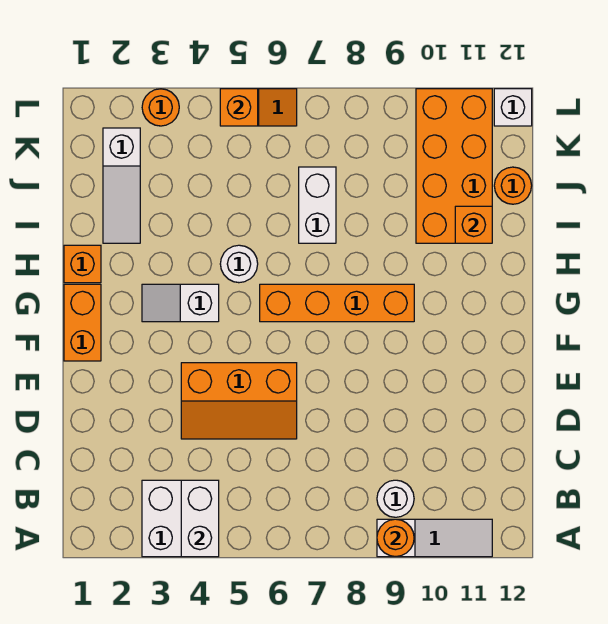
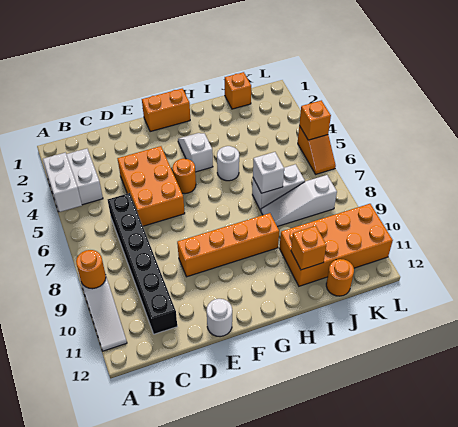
white 1x2 brick [181,480,219,557] -> white 1x2 brick turned to [43,153,82,212]
white 1x1 round brick [377,480,414,517] -> white 1x1 round brick moved to [207,299,232,337]
none -> black 1x6 brick [108,193,177,334]
orange 2x3 slope [181,363,297,439] -> orange 2x3 brick [118,146,185,226]
orange 1x4 brick [260,284,414,322] -> orange 1x4 brick turned to [177,213,279,277]
orange 1x1 brick [64,245,101,283] -> orange 1x1 brick moved to [225,72,251,109]
white 1x3 slope [103,128,140,243] -> white 1x3 slope moved to [261,175,337,227]
orange 1x1 round brick [142,89,179,126] -> orange 1x1 round brick moved to [172,159,196,194]
white 1x1 brick [494,89,532,126] -> white 1x1 brick moved to [253,152,284,193]

